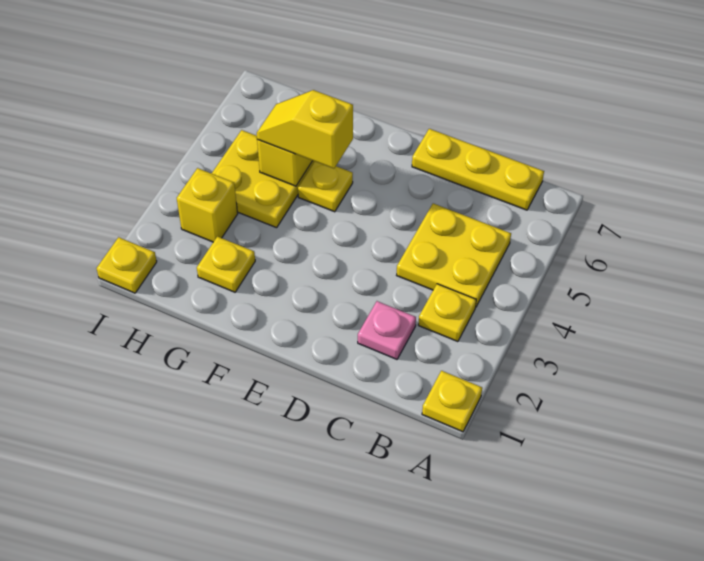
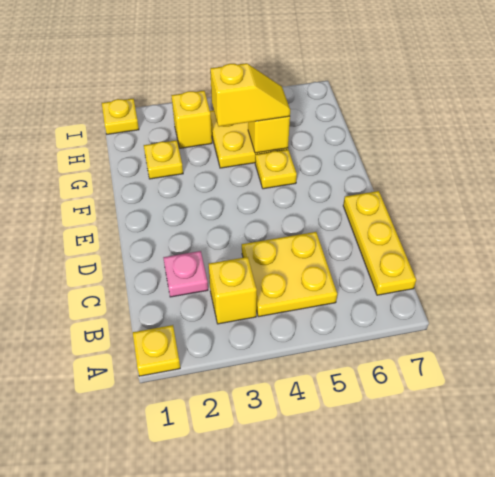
yellow 1x1 plate [418,284,476,342] -> yellow 1x1 brick [209,257,257,324]
yellow 1x2 slope [257,90,353,169] -> yellow 1x2 slope turned to [210,63,290,127]

